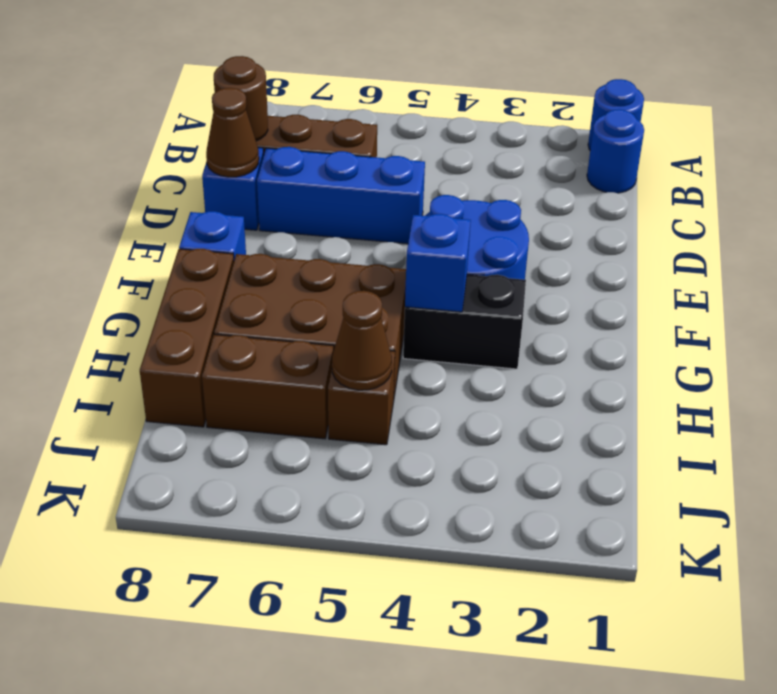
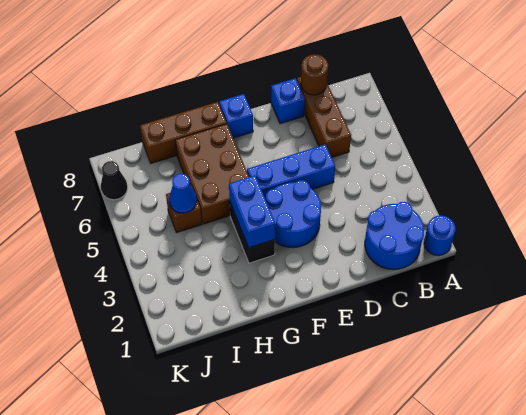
blue 1x1 round brick [587,109,644,193] -> blue 2x2 round brick [365,202,424,270]
blue 1x3 brick [257,147,425,244] -> blue 1x3 brick turned to [247,144,335,200]
brown 1x1 cone [206,88,259,177] -> none
blue 1x1 brick [405,214,471,312] -> blue 1x2 brick [229,175,275,248]
brown 1x1 cone [332,291,392,390] -> blue 1x1 cone [169,174,197,213]
brown 1x2 brick [202,335,333,439] -> none
none -> black 1x1 cone [101,161,128,200]

